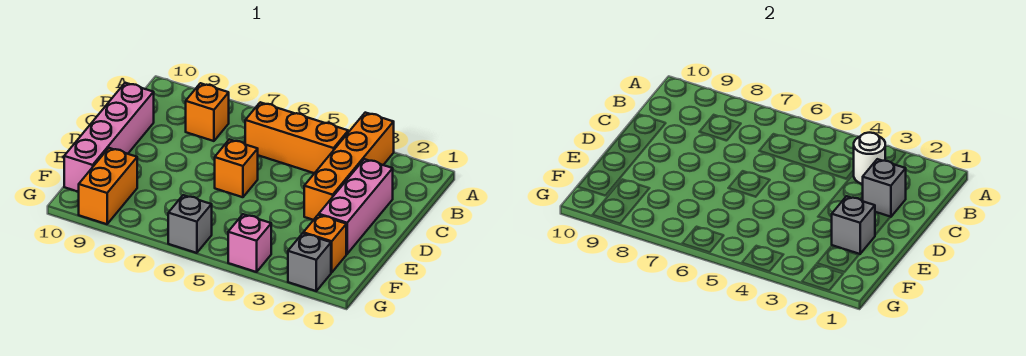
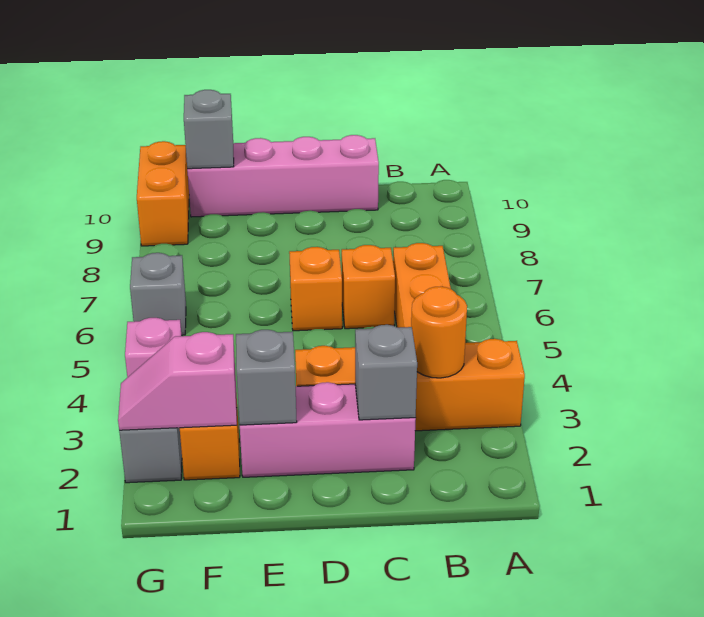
white 1x1 round brick [853,133,885,184] -> orange 1x1 round brick [411,287,467,378]
orange 1x1 brick [186,83,229,141] -> orange 1x1 brick moved to [342,245,395,329]
none -> pink 1x2 slope [118,332,237,430]
orange 1x2 brick [79,148,137,224] -> orange 1x2 brick turned to [137,141,189,246]
none -> grey 1x1 brick [184,90,234,169]

